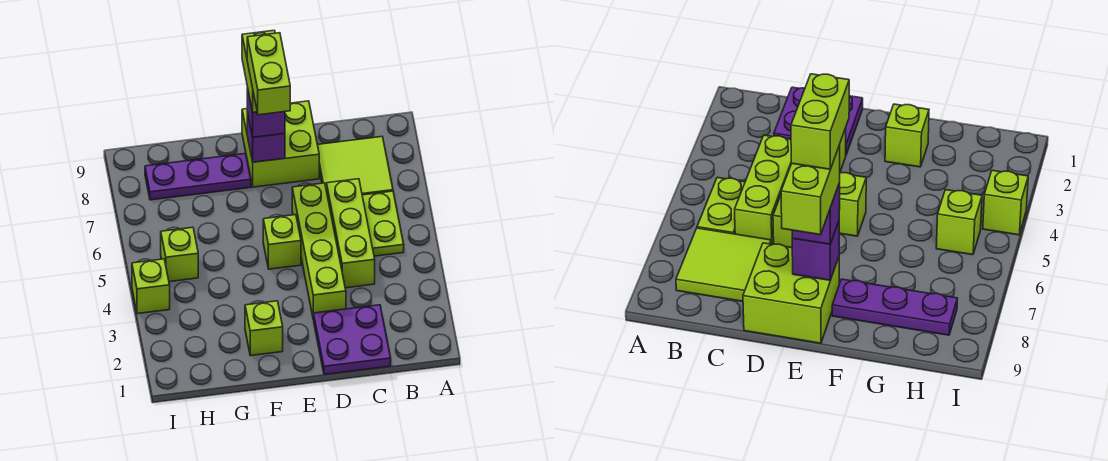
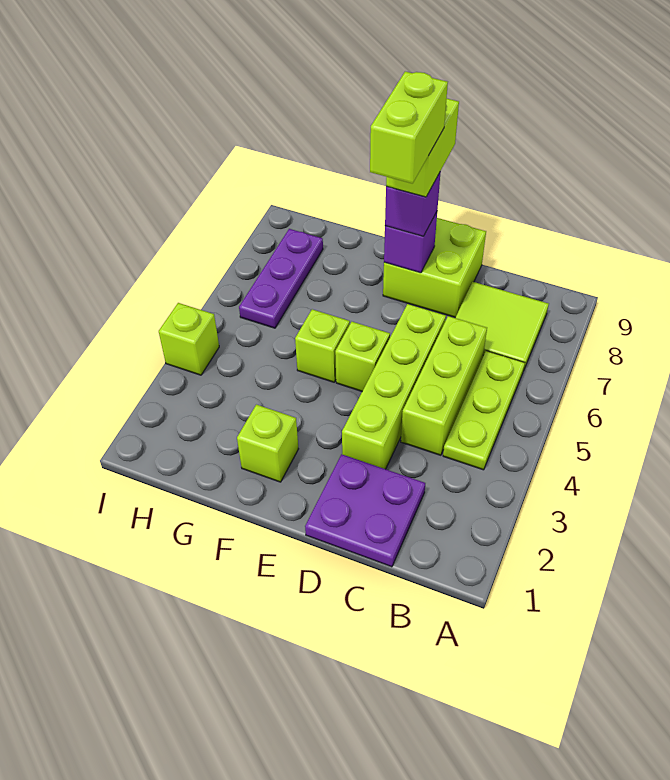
lime 1x2 plate [362,191,404,256] -> lime 1x3 plate [443,351,525,470]
purple 1x3 plate [145,153,251,200] -> purple 1x3 plate turned to [239,229,323,328]
lime 1x1 brick [161,227,198,282] -> lime 1x1 brick moved to [295,309,350,382]

